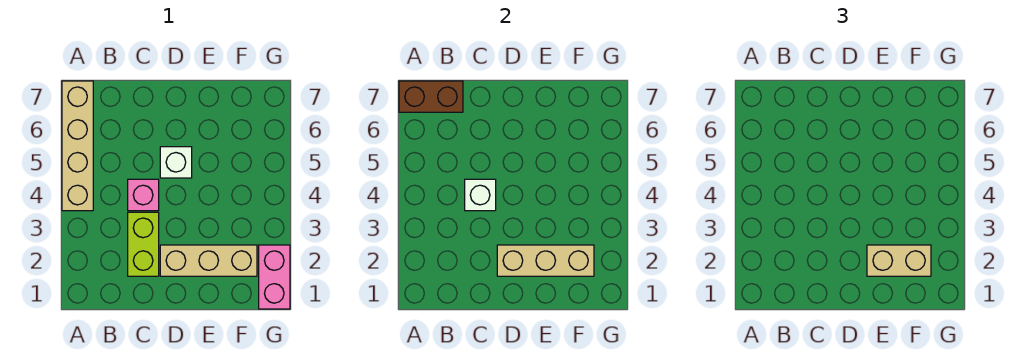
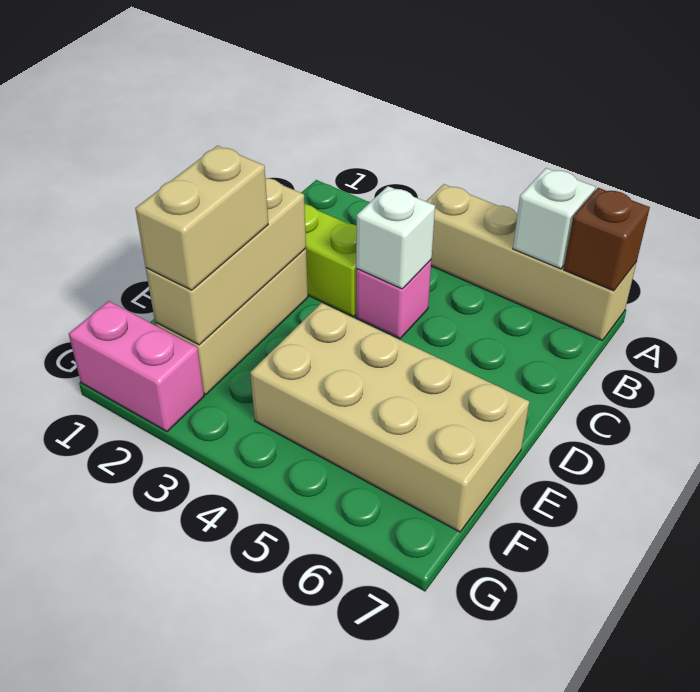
brown 1x2 brick [399,81,463,112] -> brown 1x1 brick [564,188,650,291]
white 1x1 brick [160,147,192,178] -> white 1x1 brick moved to [513,168,595,269]
none -> tan 2x4 brick [250,303,529,532]

